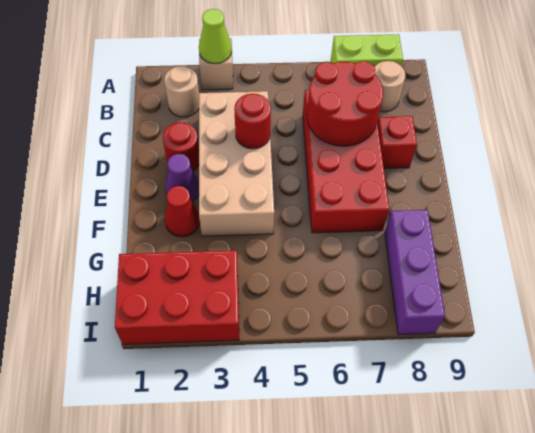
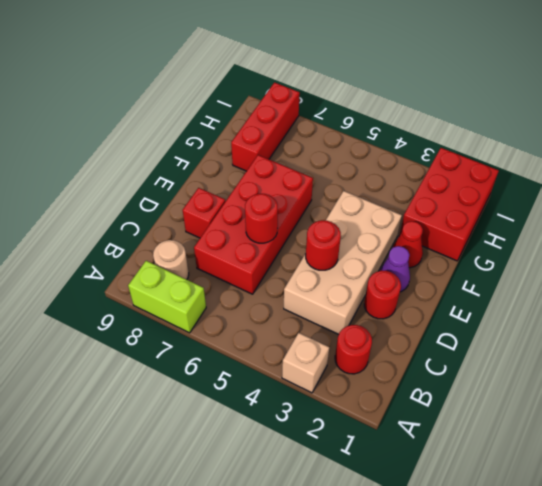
lime 1x1 cone [199,9,232,64] -> none
tan 1x1 round brick [164,66,199,117] -> red 1x1 round brick [335,325,372,374]
red 2x2 round brick [307,61,383,146] -> red 1x1 round brick [245,194,278,243]
purple 1x3 brick [385,210,445,335] -> red 1x3 brick [231,82,300,171]
red 2x3 brick [115,250,239,344] -> red 2x3 brick turned to [399,148,499,261]

